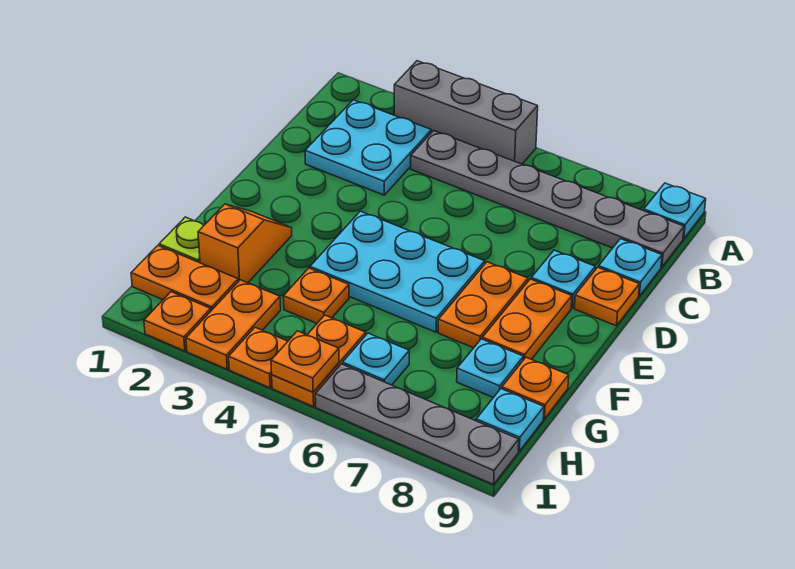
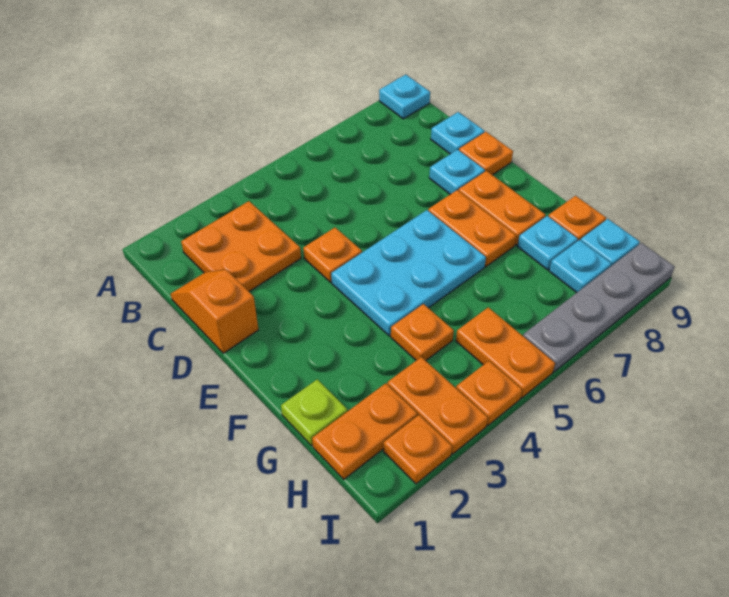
grey 1x3 brick [394,61,538,164] -> none
cyan 2x2 plate [305,100,431,195] -> orange 2x2 plate [181,201,301,291]
grey 1x6 plate [411,131,684,267] -> none
orange 1x2 slope [198,204,292,283] -> orange 1x2 slope moved to [171,270,259,353]
cyan 1x1 plate [343,333,409,385] -> cyan 1x1 plate moved to [549,240,611,292]
orange 1x1 plate [271,331,339,392] -> orange 1x1 plate moved to [303,228,362,282]

